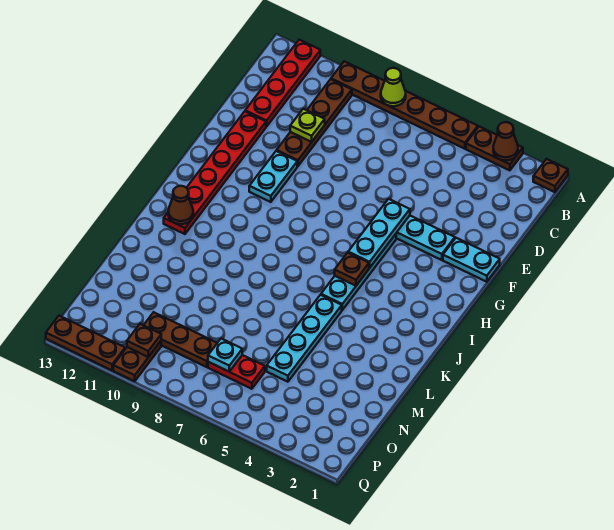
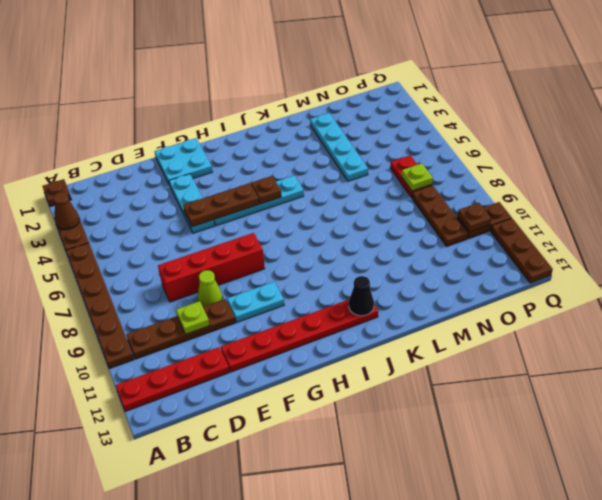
lime 1x1 cone [381,68,406,106] -> lime 1x1 cone moved to [197,270,223,307]
none -> red 1x4 brick [158,233,265,302]
cyan 1x2 plate [443,238,500,282] -> cyan 2x2 plate [155,138,212,185]
cyan 1x3 plate [348,199,410,268] -> brown 1x3 plate [183,183,259,227]
brown 1x1 cone [168,186,193,224] -> black 1x1 cone [349,276,374,316]
cyan 1x4 plate [267,295,342,382] -> cyan 1x4 plate turned to [310,113,368,181]
cyan 1x1 plate [208,339,242,372] -> lime 1x1 plate [401,163,433,191]

